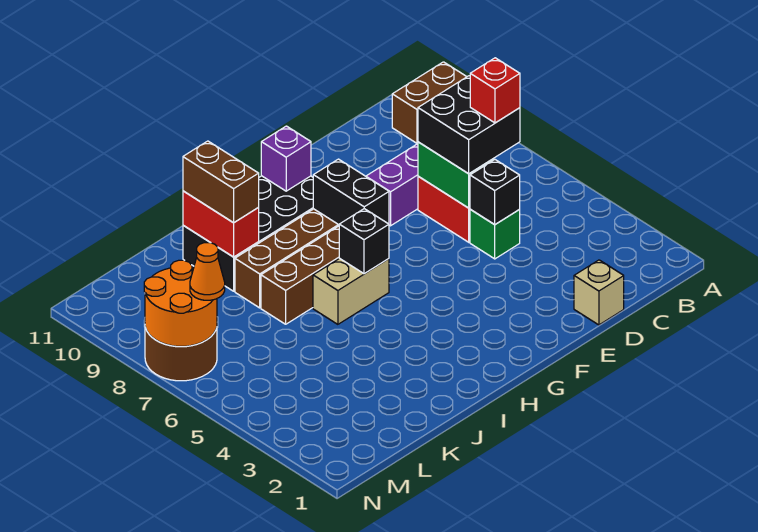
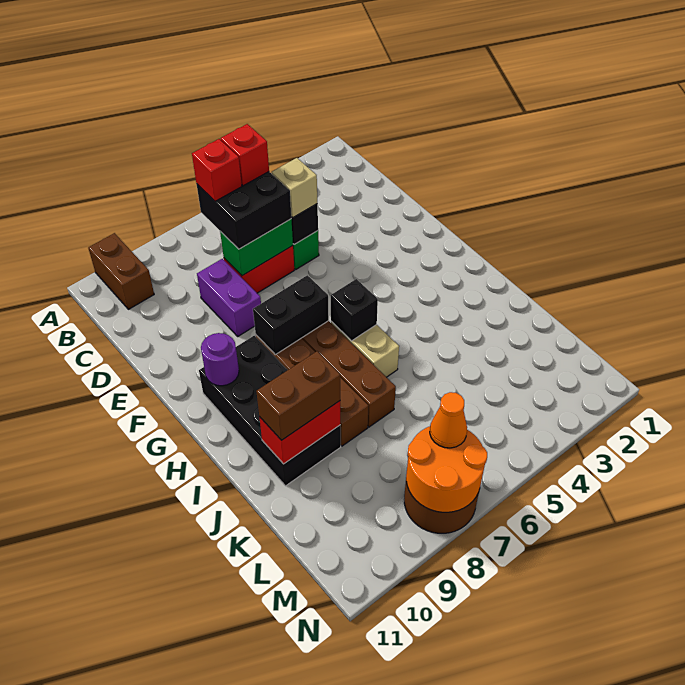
none -> red 1x1 brick [192,139,242,201]
tan 1x1 brick [574,260,624,325] -> tan 1x1 brick moved to [271,158,317,218]
purple 1x1 brick [261,126,311,191] -> purple 1x1 round brick [201,333,239,386]

